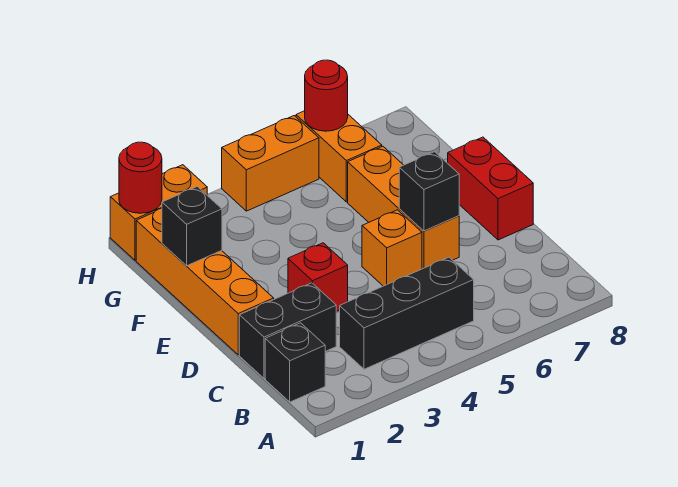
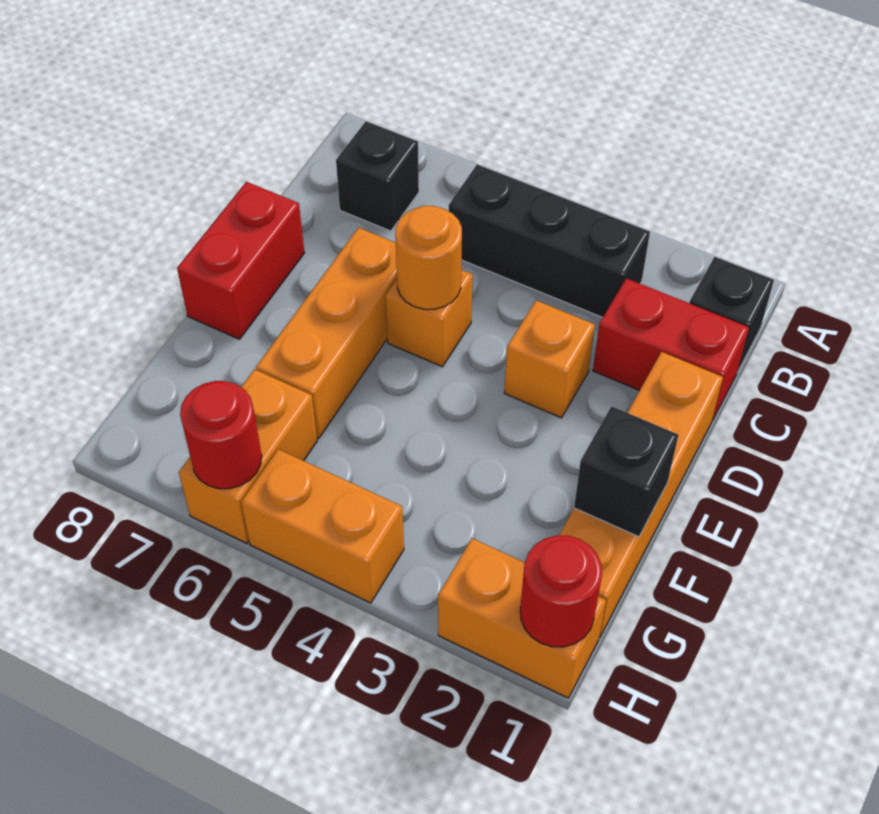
black 1x2 brick [239,283,336,378] -> red 1x2 brick [593,278,749,421]
red 1x1 brick [288,243,348,312] -> orange 1x1 brick [504,300,595,418]
none -> orange 1x1 round brick [395,206,462,309]
black 1x1 brick [399,152,459,231] -> black 1x1 brick moved to [336,121,419,231]

